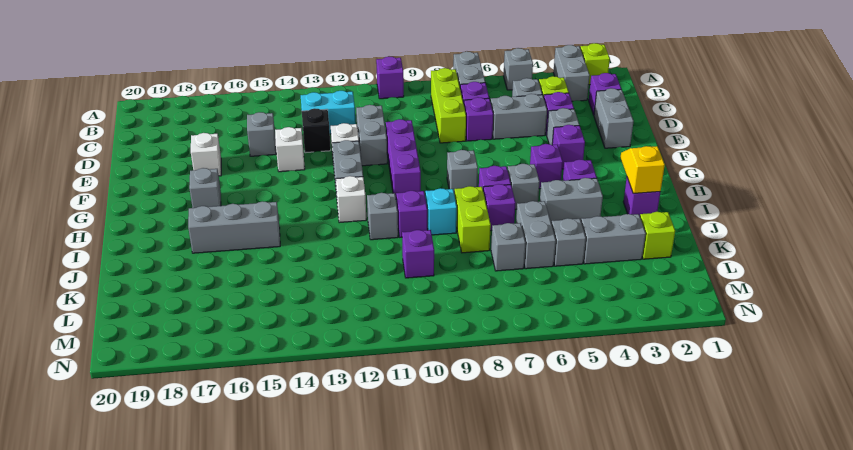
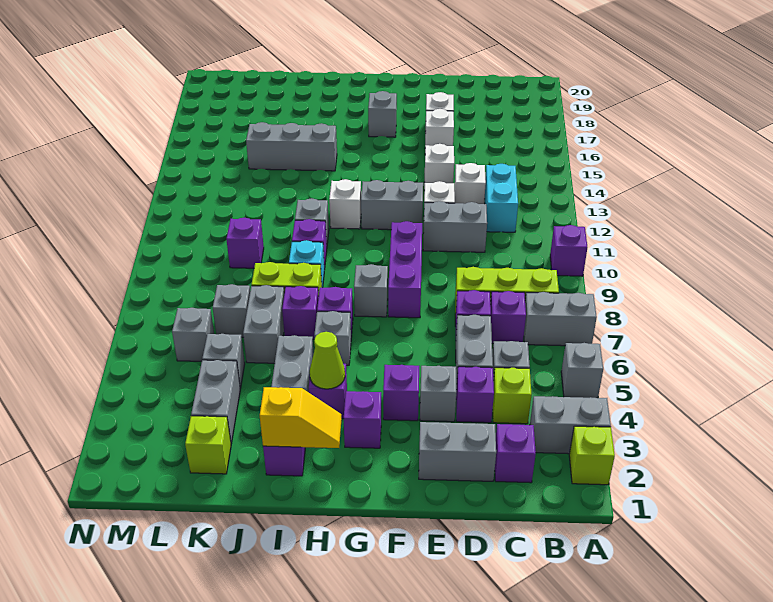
black 1x1 brick [302,108,331,153] -> white 1x1 brick [454,163,486,204]
grey 1x1 brick [247,112,276,156] -> grey 1x1 brick moved to [172,308,214,361]
purple 1x3 brick [386,119,421,197] -> purple 1x3 brick turned to [388,221,422,318]
none -> white 1x1 brick [425,109,454,146]
purple 1x1 brick [530,144,563,189] -> purple 1x1 brick moved to [344,391,381,448]
none -> lime 1x1 cone [310,332,345,389]
grey 1x3 brick [188,201,280,253] -> grey 1x3 brick turned to [246,122,337,171]
grey 1x2 brick [516,201,556,269] -> grey 1x2 brick turned to [243,285,284,363]

